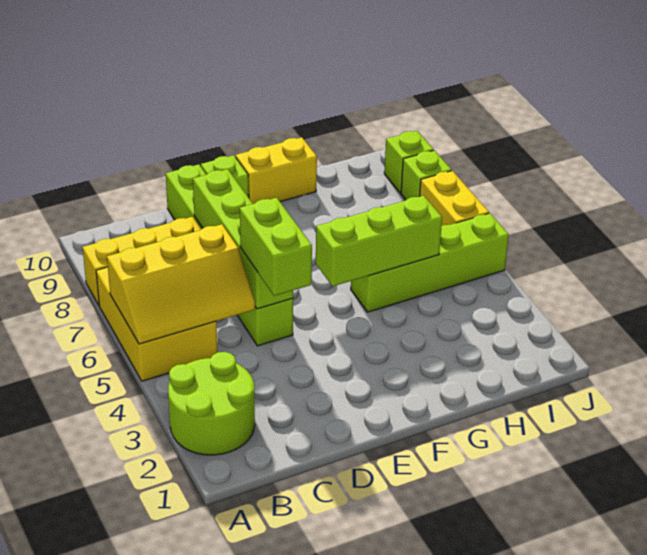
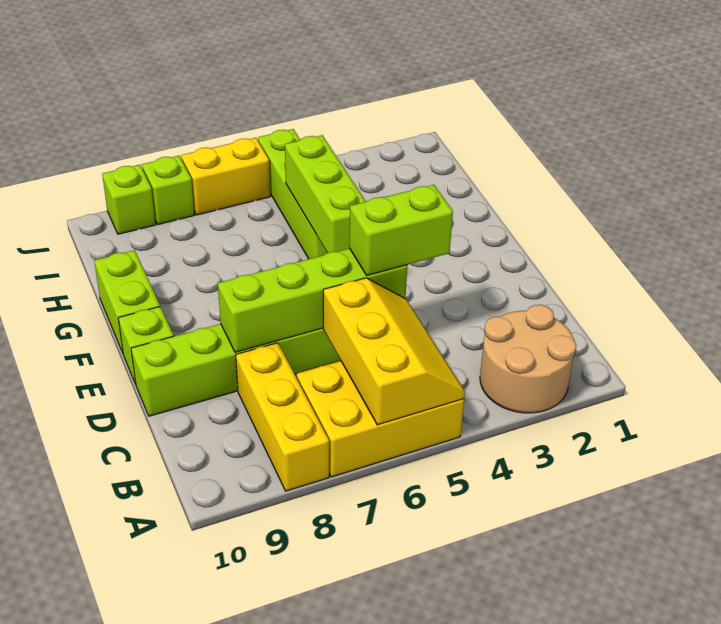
lime 2x2 round brick [168,352,255,455] -> tan 2x2 round brick [480,305,576,413]
yellow 1x2 brick [236,137,317,204] -> lime 1x2 brick [94,250,160,353]

